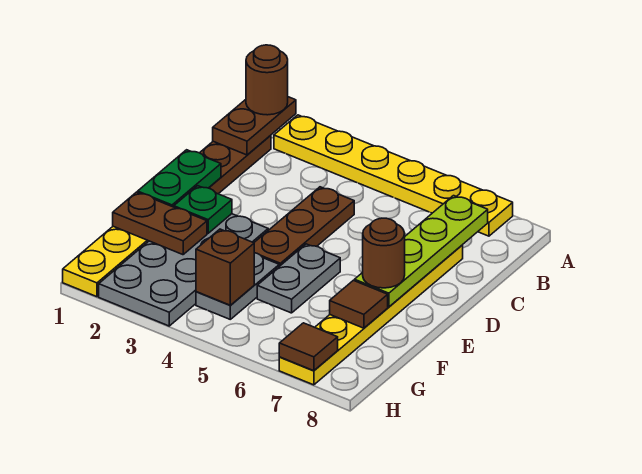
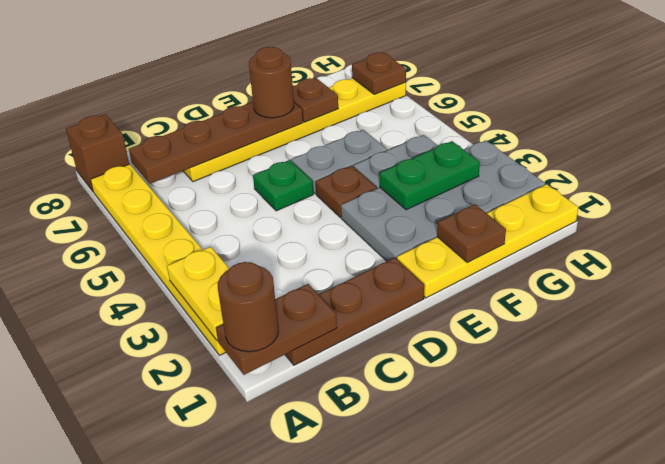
none -> yellow 1x2 plate [167,247,230,341]
lime 1x4 plate [355,196,488,307] -> brown 1x4 plate [129,102,303,184]
brown 1x3 plate [254,187,354,266] -> brown 1x1 plate [316,166,377,217]
green 1x2 plate [138,150,221,207] -> green 1x2 plate moved to [380,141,480,210]
green 1x1 plate [174,186,232,233] -> green 1x1 plate moved to [253,160,313,211]
brown 1x2 plate [113,192,207,255] -> brown 1x1 plate [437,204,506,263]
brown 1x1 tile [330,280,388,328] -> brown 1x1 plate [293,78,338,122]
brown 1x1 brick [196,229,254,305] -> brown 1x1 brick moved to [66,114,129,191]
brown 1x1 tile [279,323,338,371] -> brown 1x1 plate [352,53,406,94]

